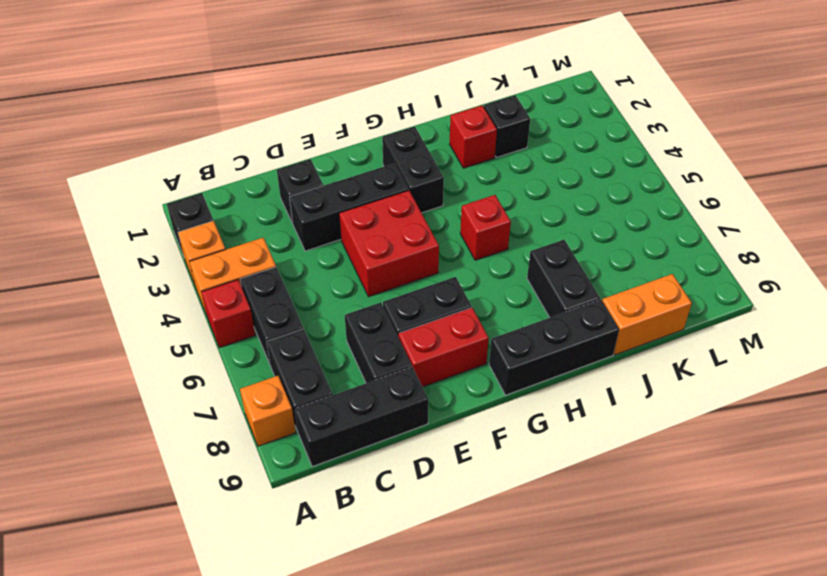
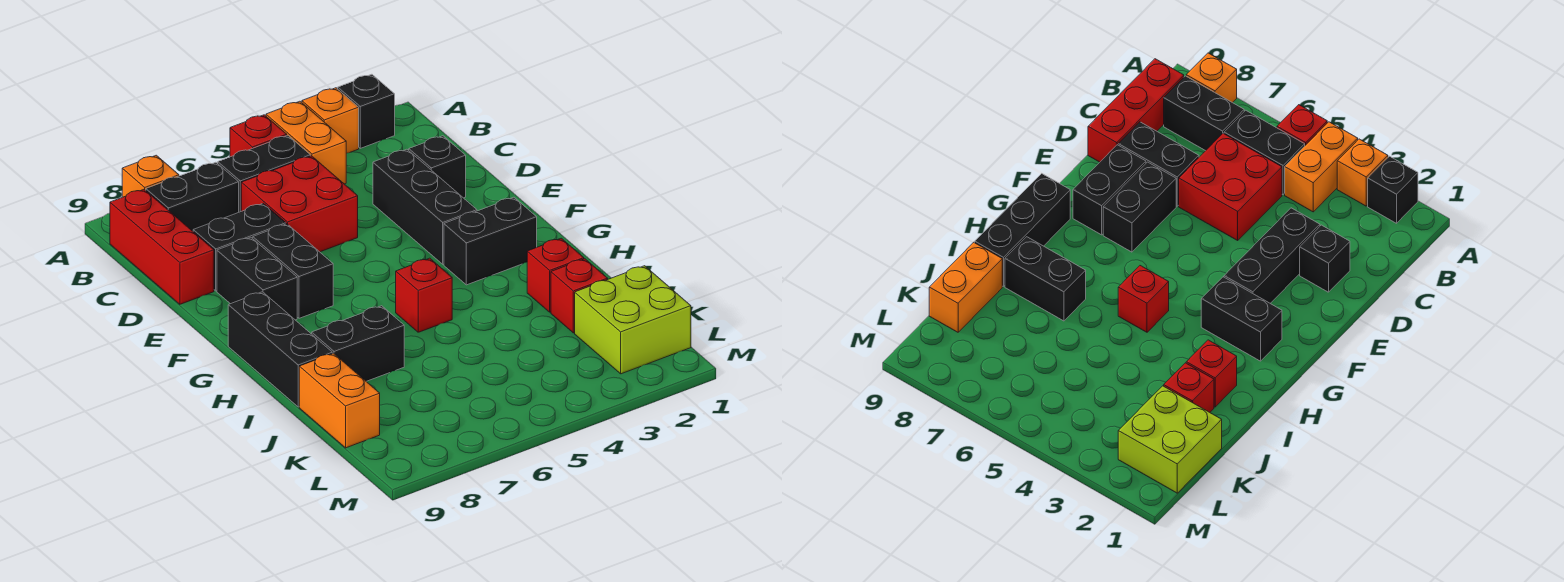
black 1x3 brick [295,367,428,467] -> red 1x3 brick [110,190,214,304]
red 2x2 brick [339,190,439,297] -> red 2x2 brick moved to [241,156,358,252]
red 1x2 brick [398,308,489,387] -> black 1x2 brick [217,237,297,320]
black 1x1 brick [484,95,530,157] -> red 1x1 brick [551,259,608,333]
none -> lime 2x2 brick [575,266,691,374]

